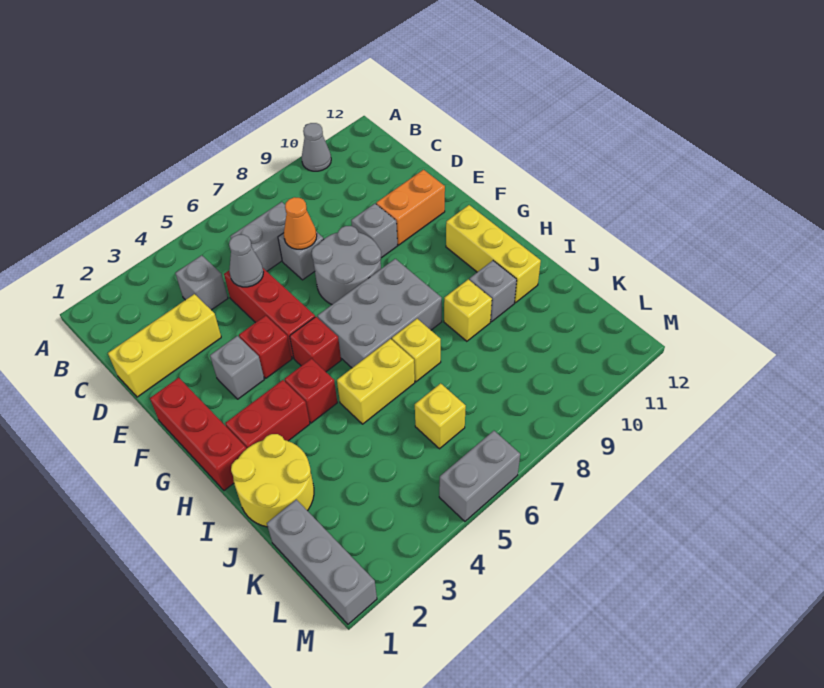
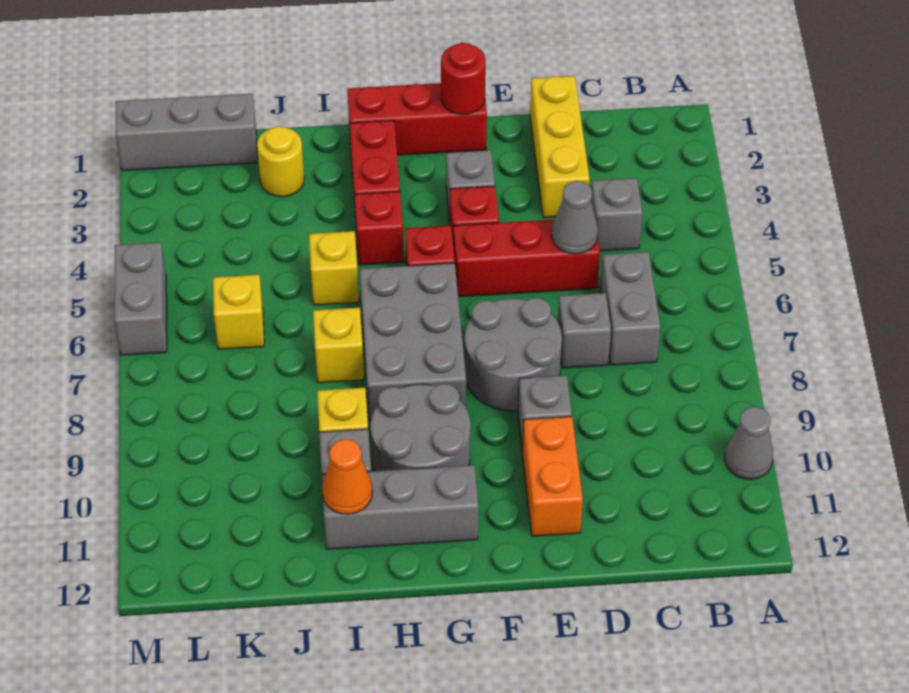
orange 1x1 cone [284,197,317,249] -> orange 1x1 cone moved to [322,439,372,514]
none -> red 1x1 round brick [441,43,486,114]
none -> grey 2x2 round brick [371,384,470,471]
yellow 1x3 brick [446,205,541,303] -> grey 1x3 brick [322,465,479,549]
yellow 2x2 round brick [231,434,314,527] -> yellow 1x1 round brick [257,126,304,197]
yellow 1x2 brick [337,339,415,424] -> yellow 1x1 brick [309,231,359,305]

